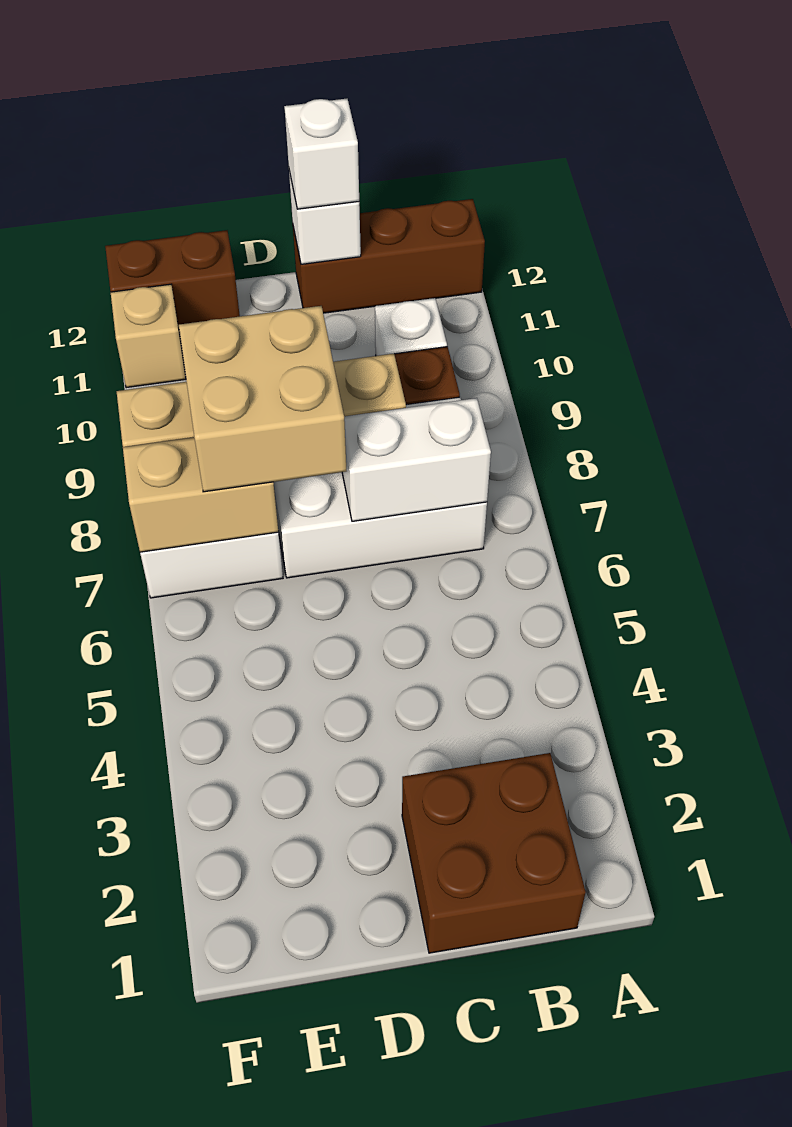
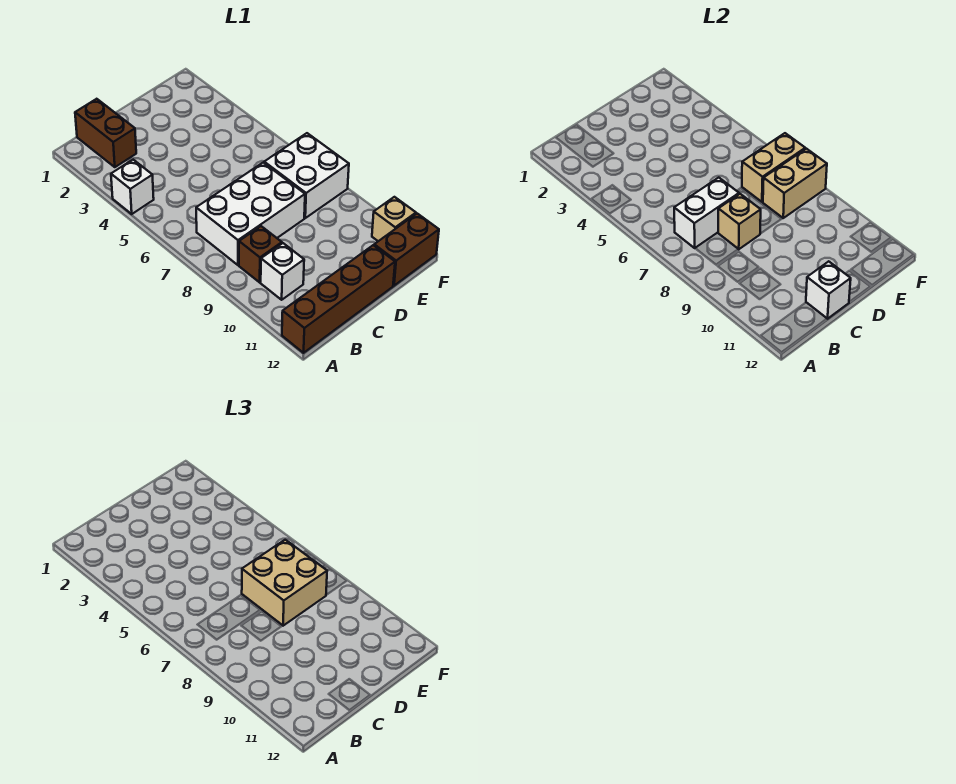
brown 1x3 brick [293,199,485,313] -> brown 1x4 brick [282,245,395,353]
brown 2x2 brick [402,753,586,953] -> brown 1x2 brick [75,99,136,167]
white 1x1 brick [284,99,359,209] -> white 1x1 brick moved to [111,160,154,214]

